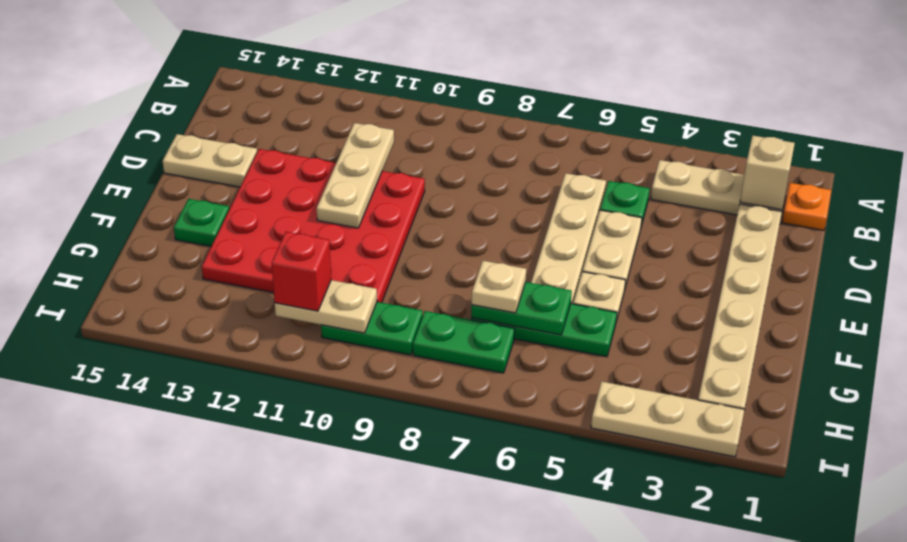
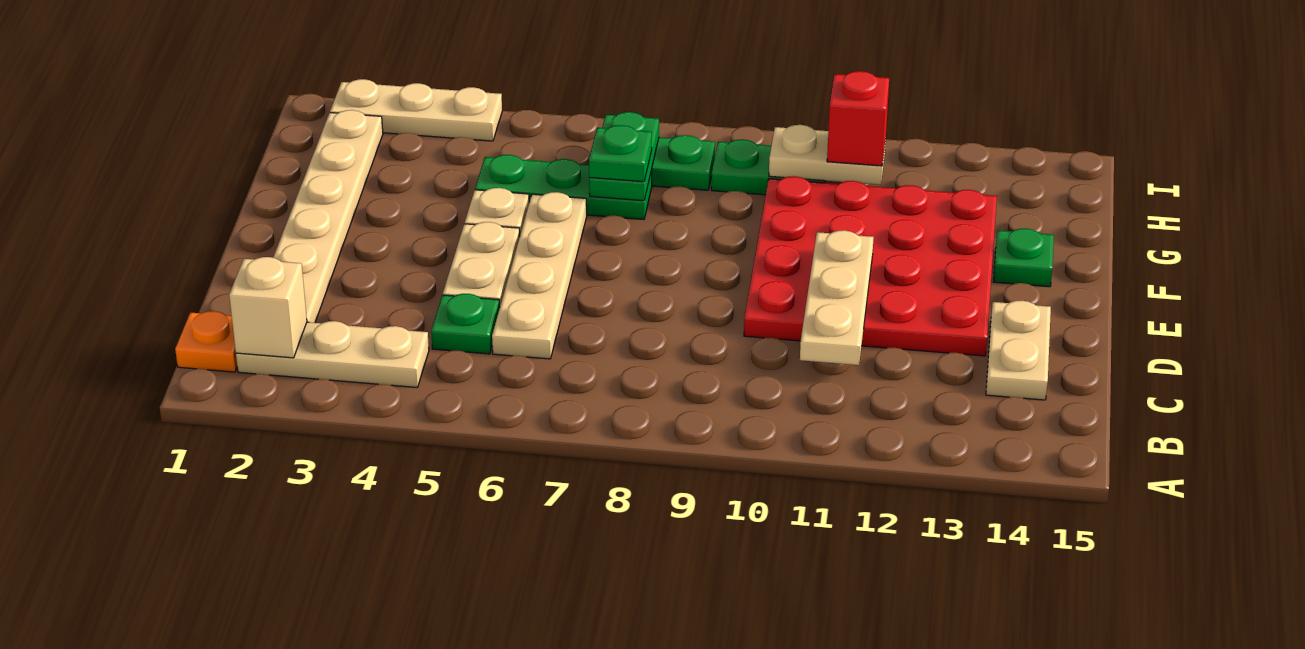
tan 1x2 plate [163,134,257,187] -> tan 1x2 plate turned to [986,301,1051,400]
green 1x2 plate [471,282,572,335] -> green 1x2 plate turned to [589,112,659,201]
tan 1x1 plate [472,261,526,313] -> green 1x1 plate [589,125,652,182]

